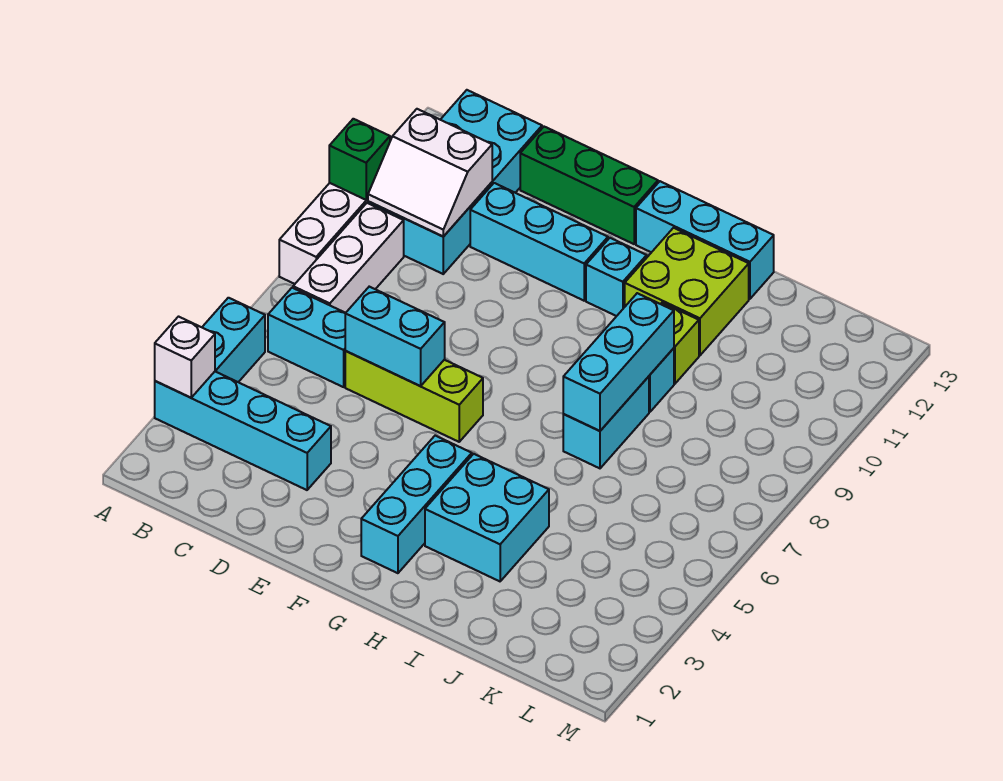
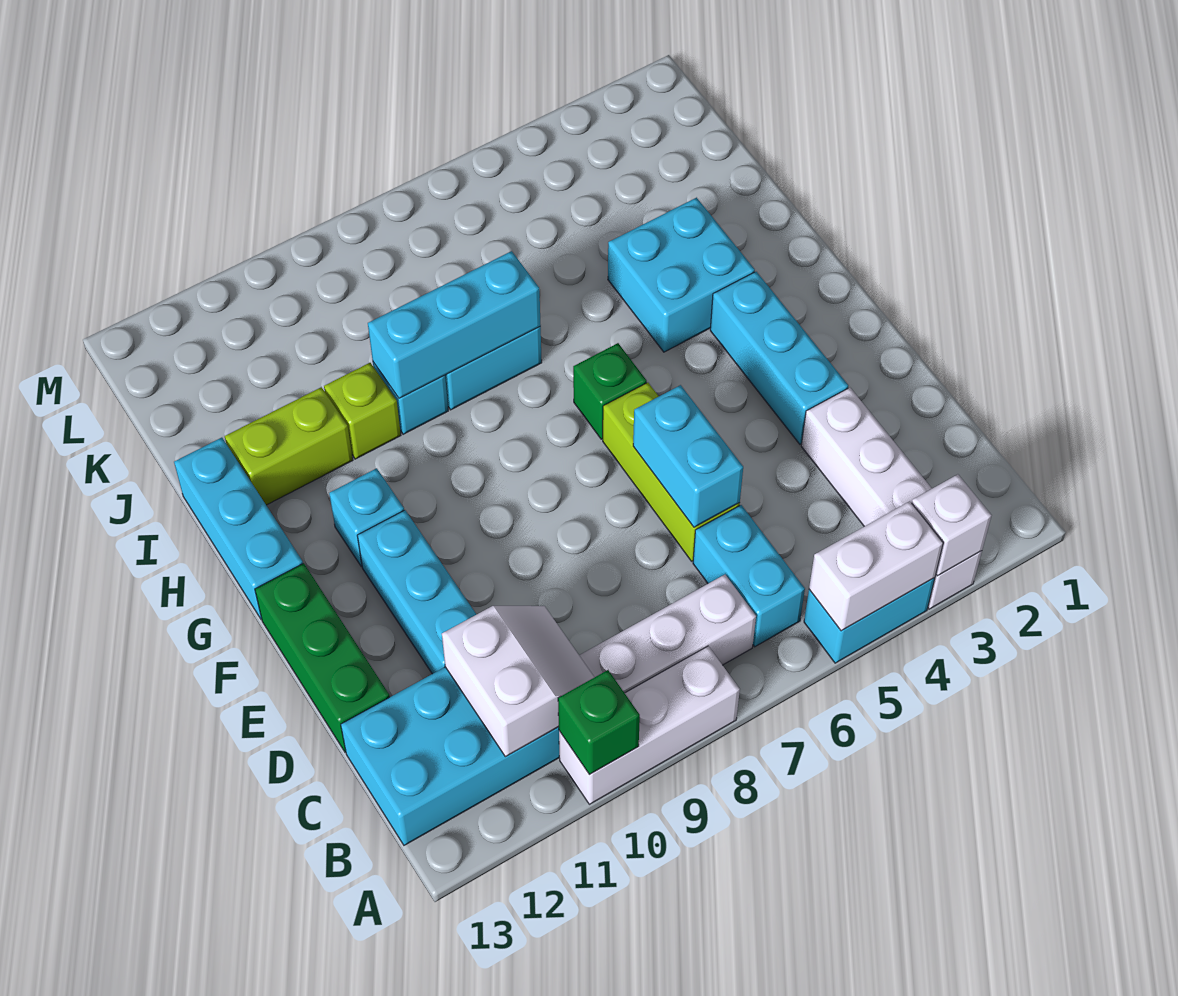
cyan 1x4 brick [155,372,331,490] -> white 1x4 brick [801,388,982,609]
none -> white 1x2 brick [809,501,943,631]
cyan 1x3 brick [361,436,472,573] -> cyan 1x3 brick turned to [710,272,848,444]
none -> green 1x1 brick [573,343,647,439]
lime 2x2 brick [625,228,749,355] -> lime 1x2 brick [225,387,353,505]

